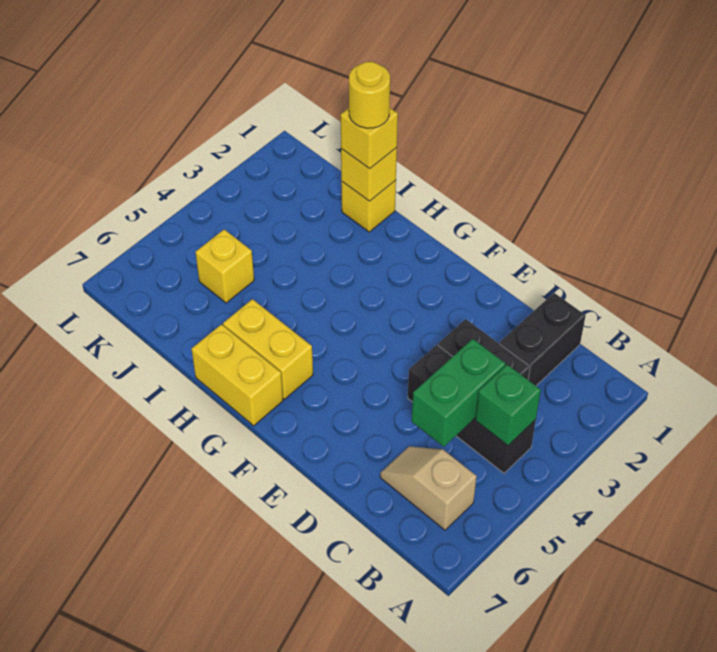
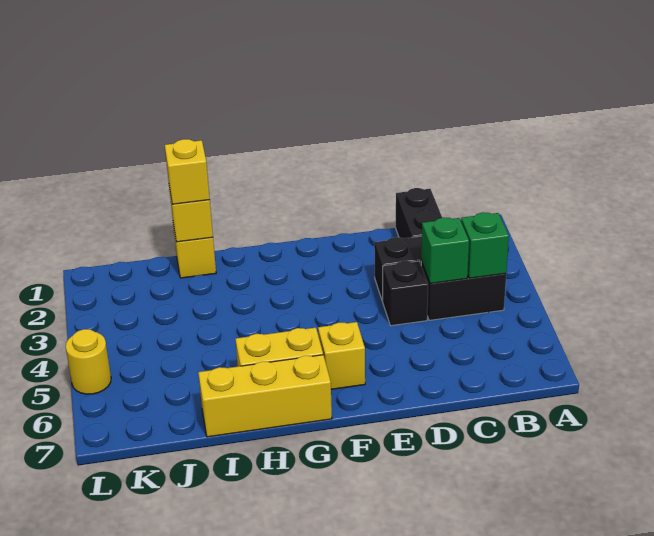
tan 1x2 slope [380,446,477,530] -> none
green 1x2 brick [412,339,505,447] -> green 1x1 brick [421,217,469,284]
yellow 1x2 brick [191,324,283,426] -> yellow 1x3 brick [198,355,332,437]
yellow 1x1 round brick [349,62,390,128] -> yellow 1x1 round brick moved to [65,329,111,394]
yellow 1x1 brick [195,229,254,303] -> yellow 1x1 brick moved to [318,322,365,389]

